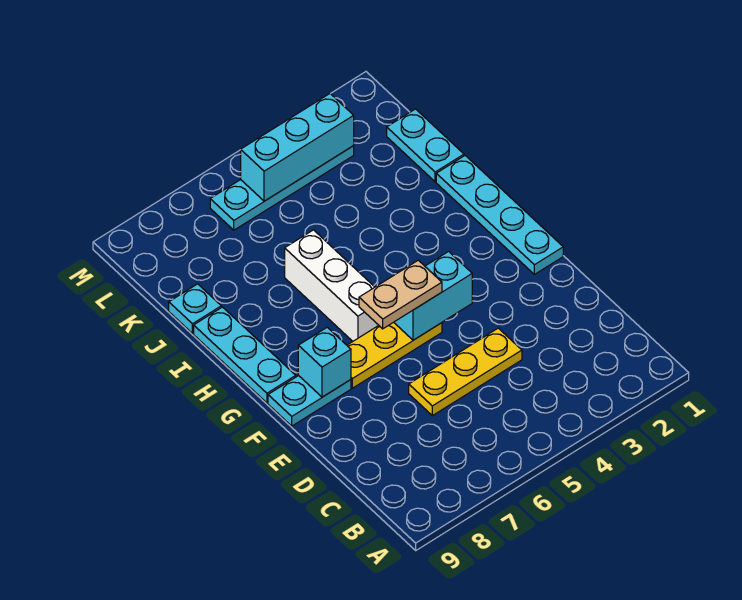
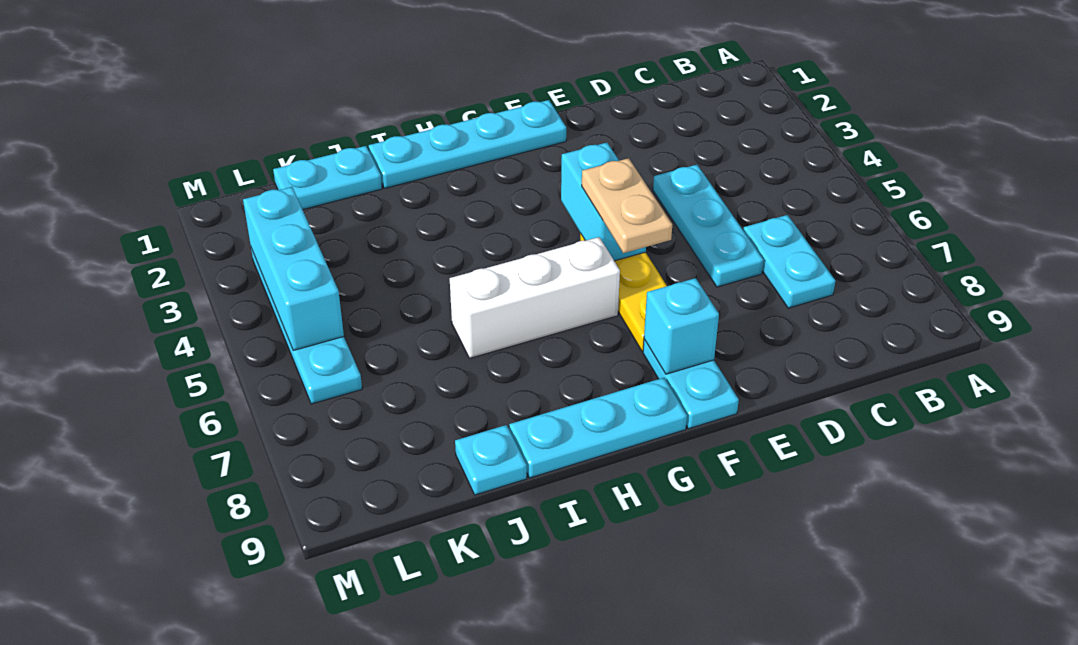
none -> cyan 1x2 plate [743,215,835,308]
yellow 1x3 plate [409,328,522,416] -> cyan 1x3 plate [653,165,764,287]

